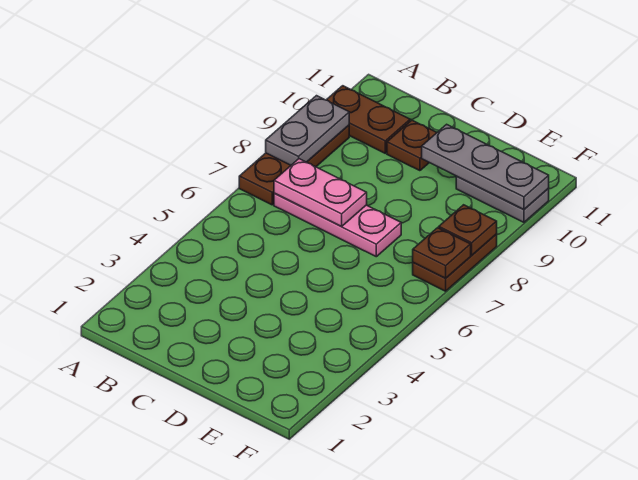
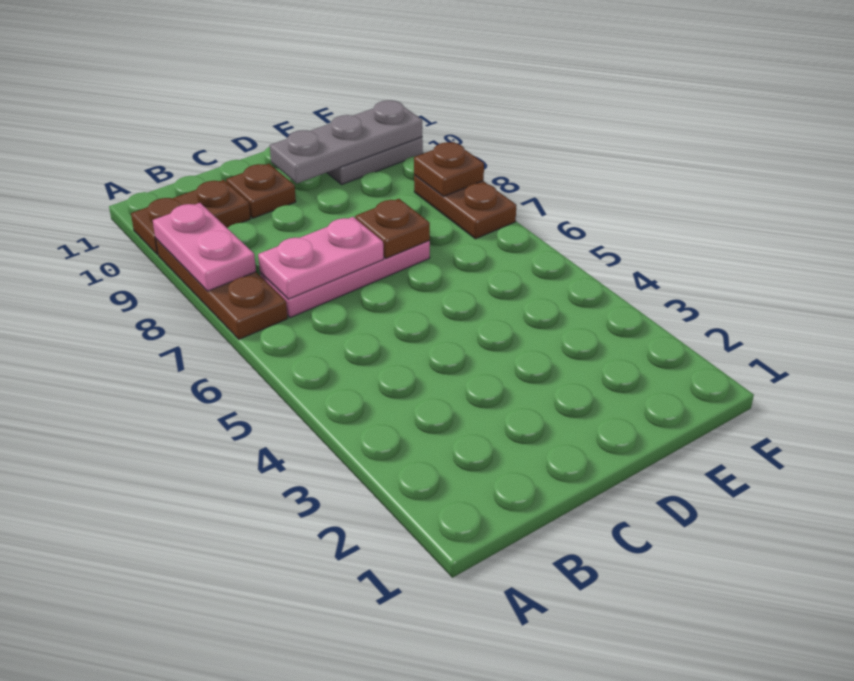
grey 1x2 plate [266,96,349,165] -> pink 1x2 plate [153,203,256,291]
brown 1x1 plate [413,228,471,278] -> brown 1x1 plate moved to [355,199,430,258]

